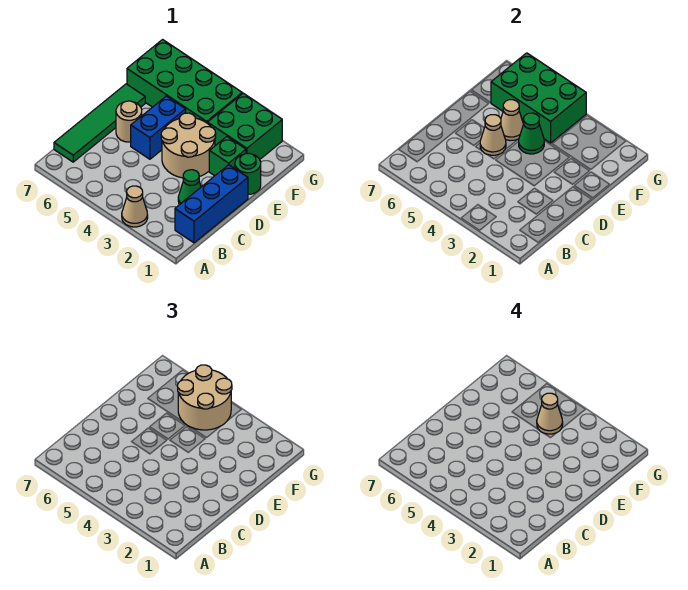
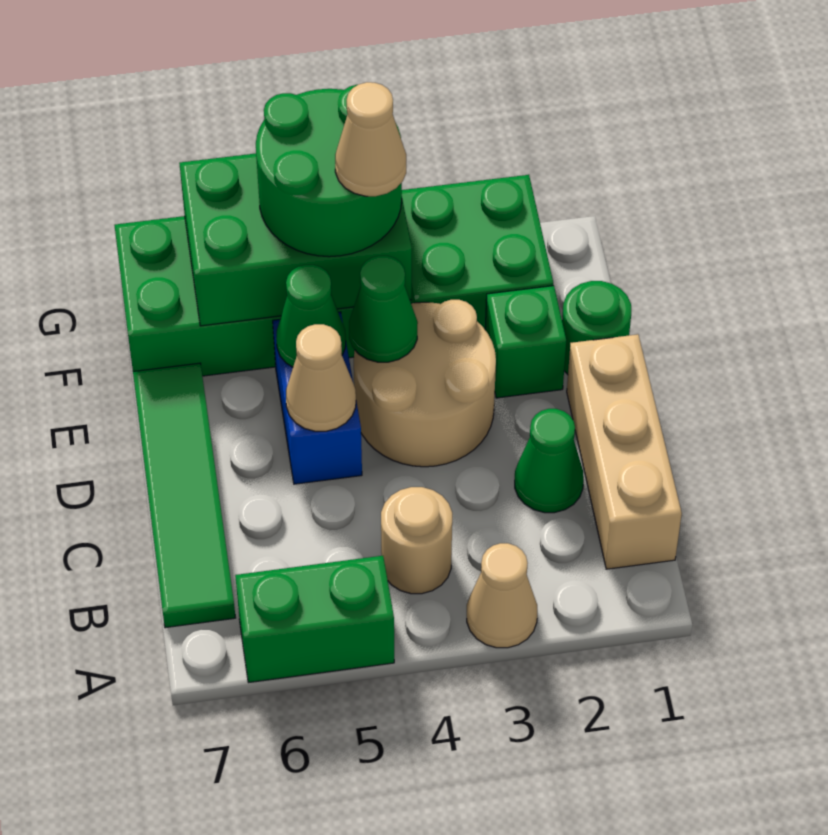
none -> green 1x2 brick [235,556,394,682]
blue 1x3 brick [175,165,248,243] -> tan 1x3 brick [567,334,682,569]
tan 1x1 round brick [116,101,142,142] -> tan 1x1 round brick moved to [381,487,452,594]
tan 1x1 cone [501,100,523,141] -> green 1x1 cone [276,265,346,367]
tan 2x2 round brick [178,365,232,430] -> green 2x2 round brick [256,85,402,257]

